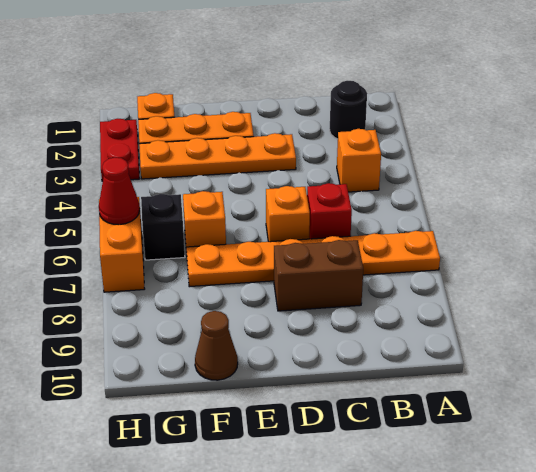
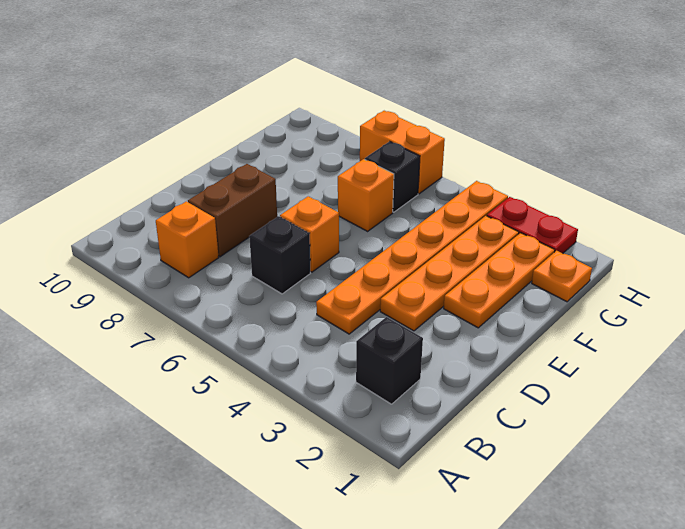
orange 1x6 plate [186,231,440,287] -> orange 1x6 plate moved to [316,181,508,334]
black 1x1 round brick [330,81,367,139] -> black 1x1 brick [356,317,423,404]
orange 1x1 brick [337,129,381,192] -> orange 1x1 brick moved to [156,201,219,278]
red 1x1 brick [307,183,352,239] -> black 1x1 brick [249,216,310,294]
brown 1x1 cone [195,311,238,380] -> none
red 1x1 cone [99,157,140,225] -> none

